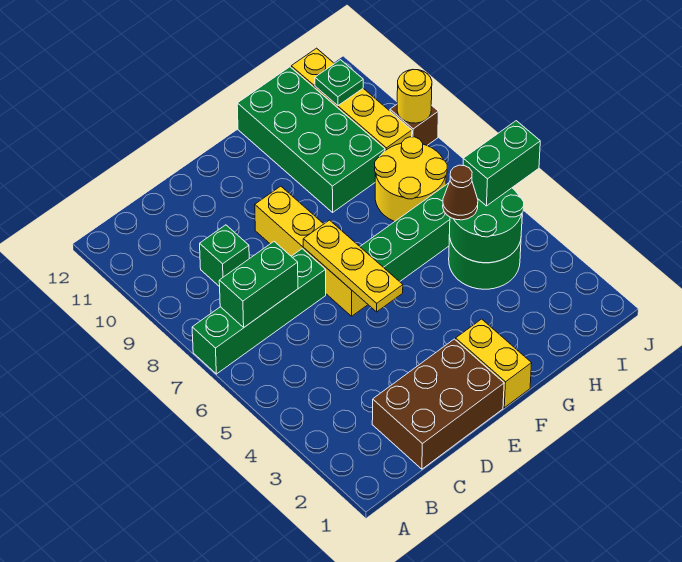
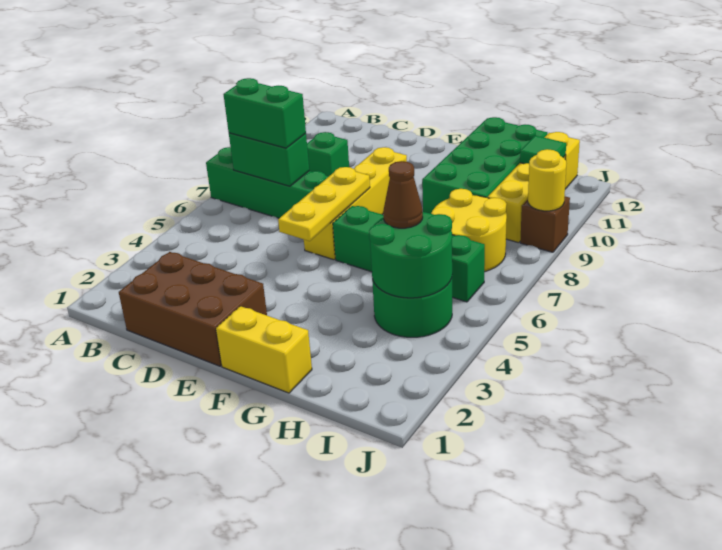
yellow 1x2 brick [456,319,532,408] -> yellow 1x2 brick turned to [216,306,312,393]
green 1x2 brick [463,121,540,206] -> green 1x2 brick moved to [223,78,306,148]
green 1x1 plate [315,60,363,106] -> green 1x1 tile [520,136,566,164]

